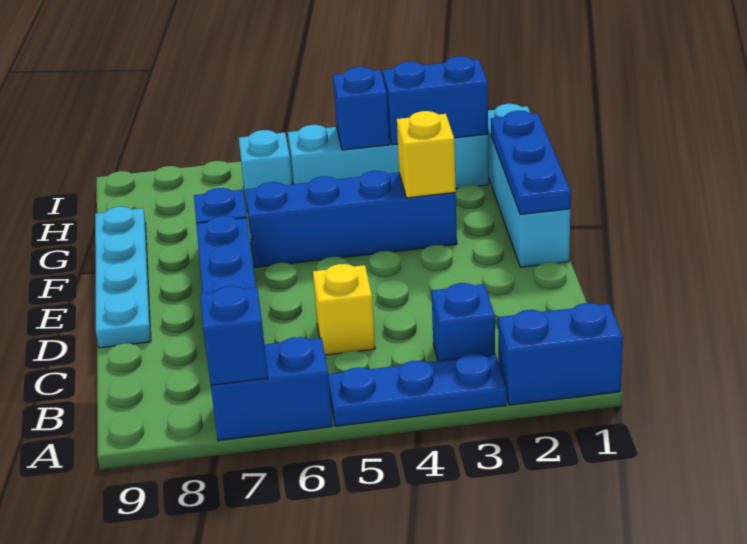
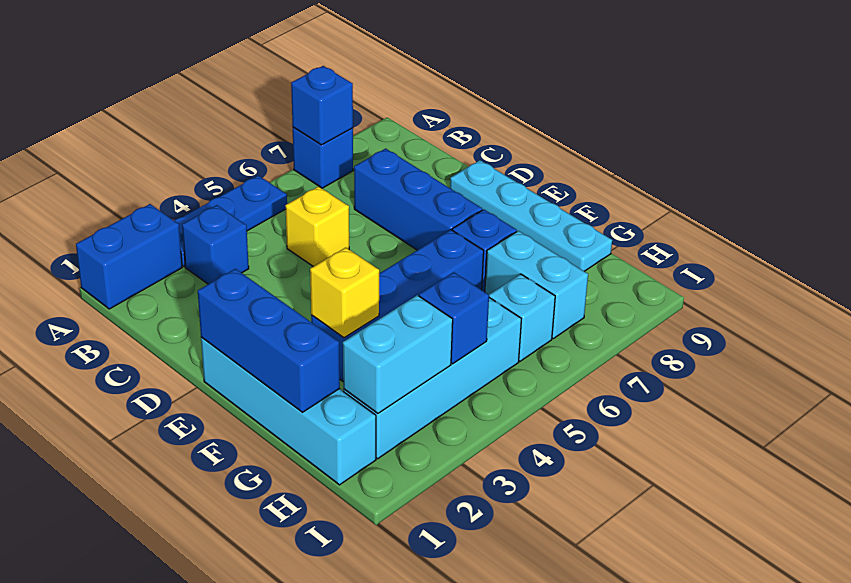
blue 1x2 brick [211,337,332,441] -> blue 1x1 brick [293,127,353,188]
blue 1x3 plate [491,111,571,214] -> blue 1x3 brick [198,269,340,412]
none -> cyan 1x2 brick [485,231,588,339]
blue 1x2 brick [383,56,488,145] -> cyan 1x2 brick [343,295,453,413]

